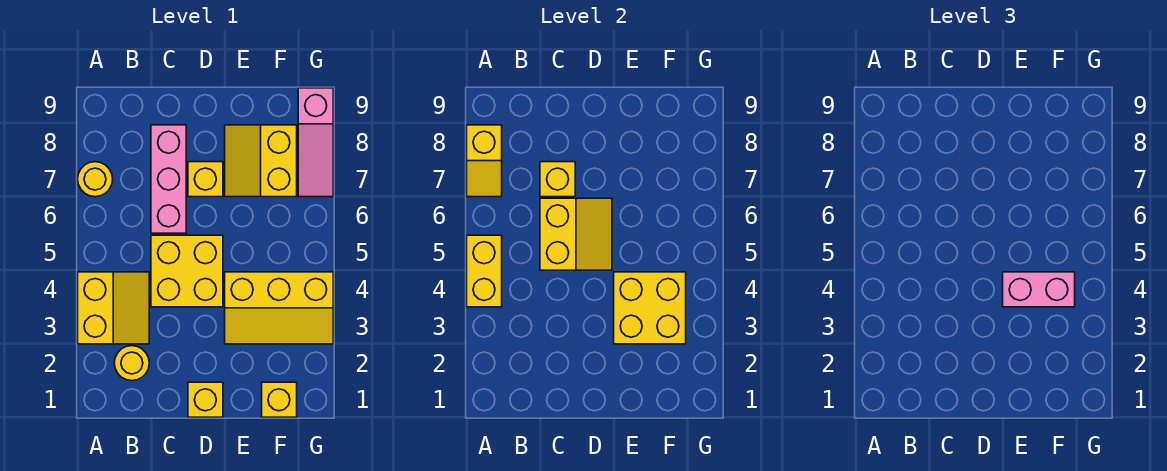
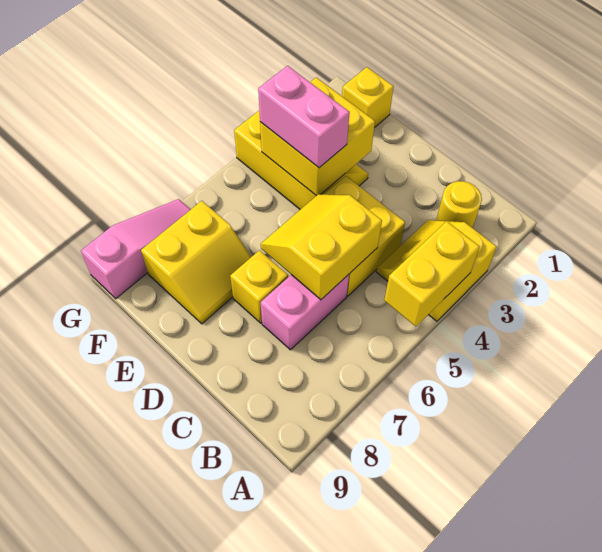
yellow 1x1 round brick [78,162,113,197] -> none
yellow 1x2 slope [467,125,502,197] -> none
pink 1x3 brick [151,125,186,233] -> pink 1x2 brick [261,274,349,350]
yellow 1x1 brick [540,162,575,197] -> none
yellow 1x1 brick [188,382,223,417] -> none

